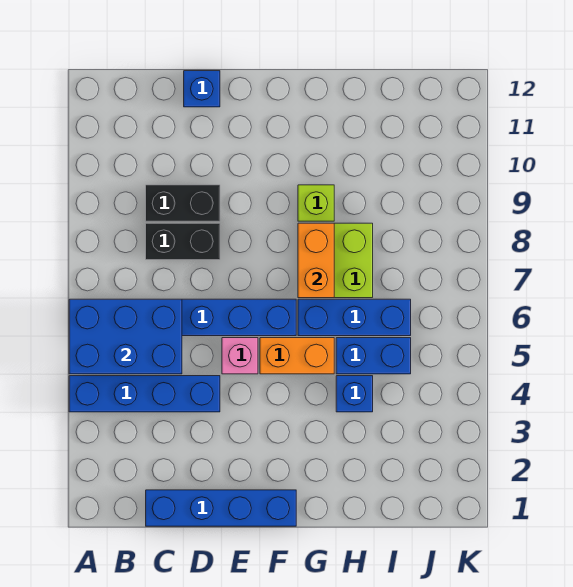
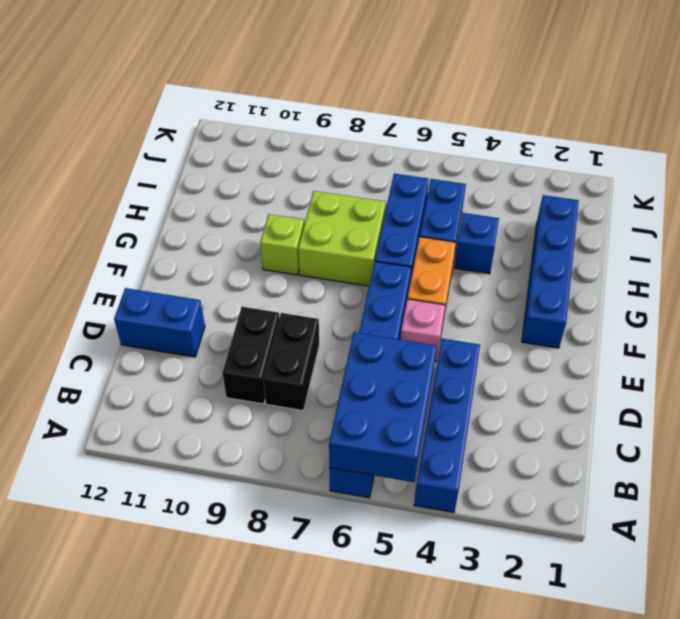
blue 1x4 brick [146,490,296,526] -> blue 1x4 brick moved to [522,195,579,348]
blue 1x1 brick [184,71,220,107] -> blue 1x2 brick [114,288,205,357]
orange 1x2 brick [298,223,334,298] -> none

